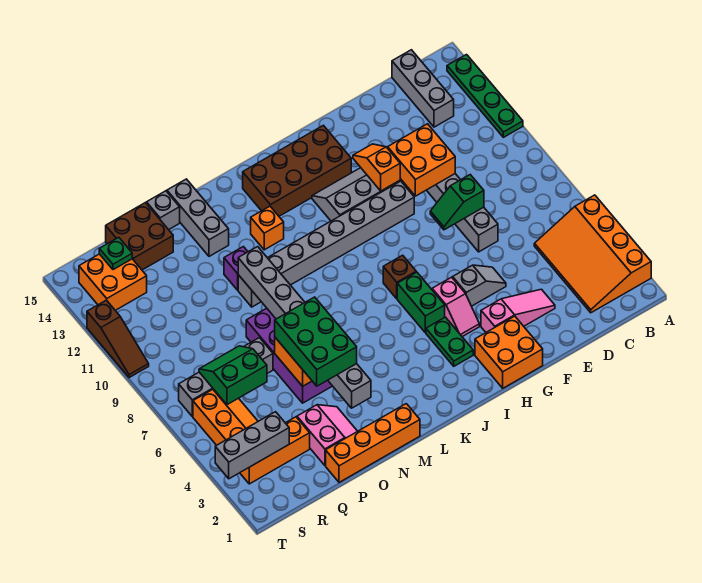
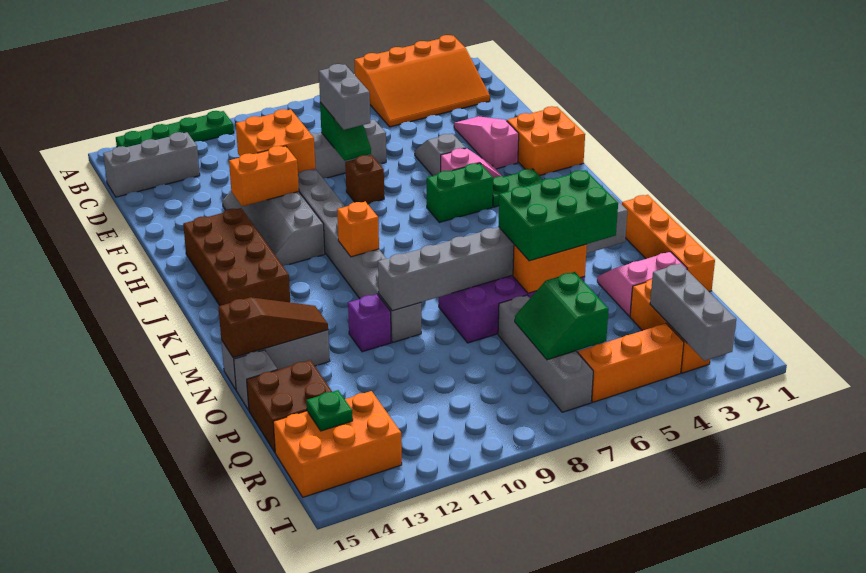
none -> grey 1x2 brick [319,64,370,130]
orange 1x2 slope [353,144,400,191] -> orange 1x2 brick [229,146,299,206]
brown 1x1 brick [383,255,416,299] -> brown 1x1 brick moved to [345,155,384,204]
orange 1x1 brick [251,206,284,250] -> orange 1x1 brick moved to [337,201,379,257]
orange 2x2 brick [79,254,147,310] -> orange 2x3 brick [273,391,402,497]
brown 1x3 slope [87,300,149,378] -> brown 1x3 slope moved to [218,297,328,358]

